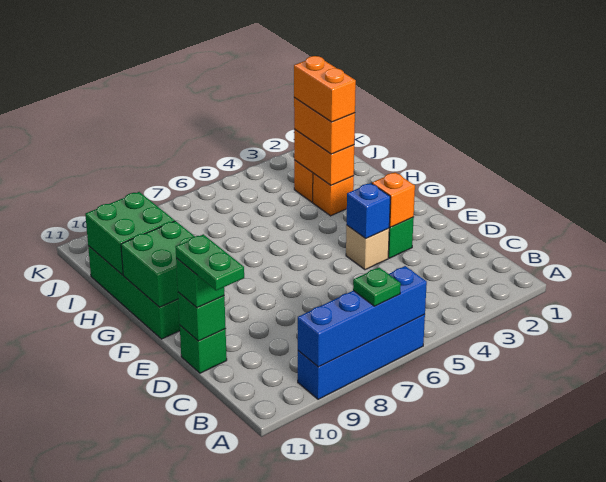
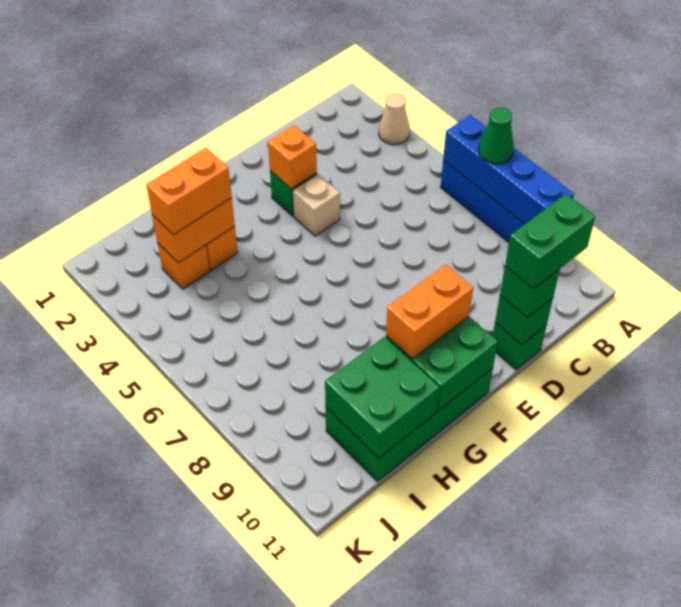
none -> tan 1x1 cone [379,93,410,145]
green 1x1 plate [353,268,401,306] -> green 1x1 cone [479,107,514,164]
green 1x2 plate [175,234,244,291] -> green 1x2 brick [505,194,595,289]
blue 1x1 brick [347,183,390,238] -> none
orange 1x2 brick [294,56,356,122] -> orange 1x2 brick moved to [386,265,473,359]

